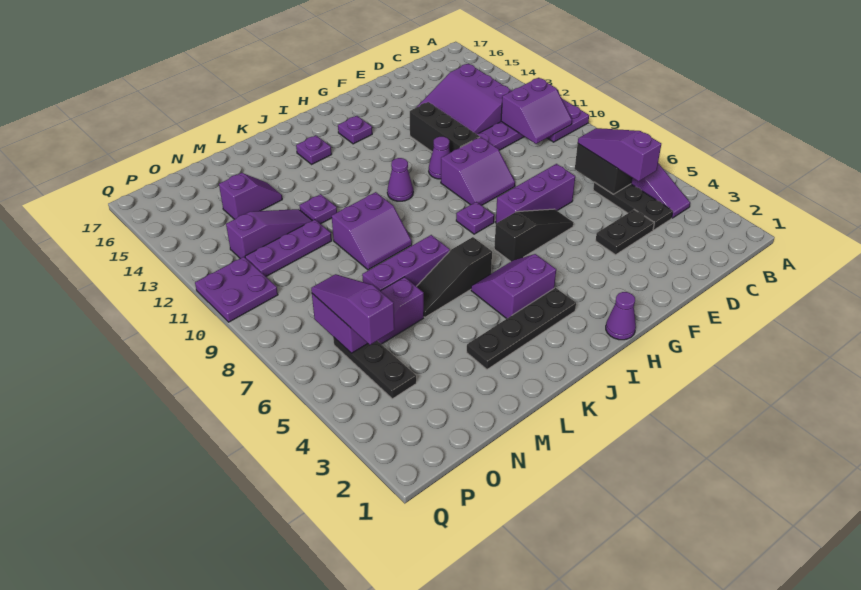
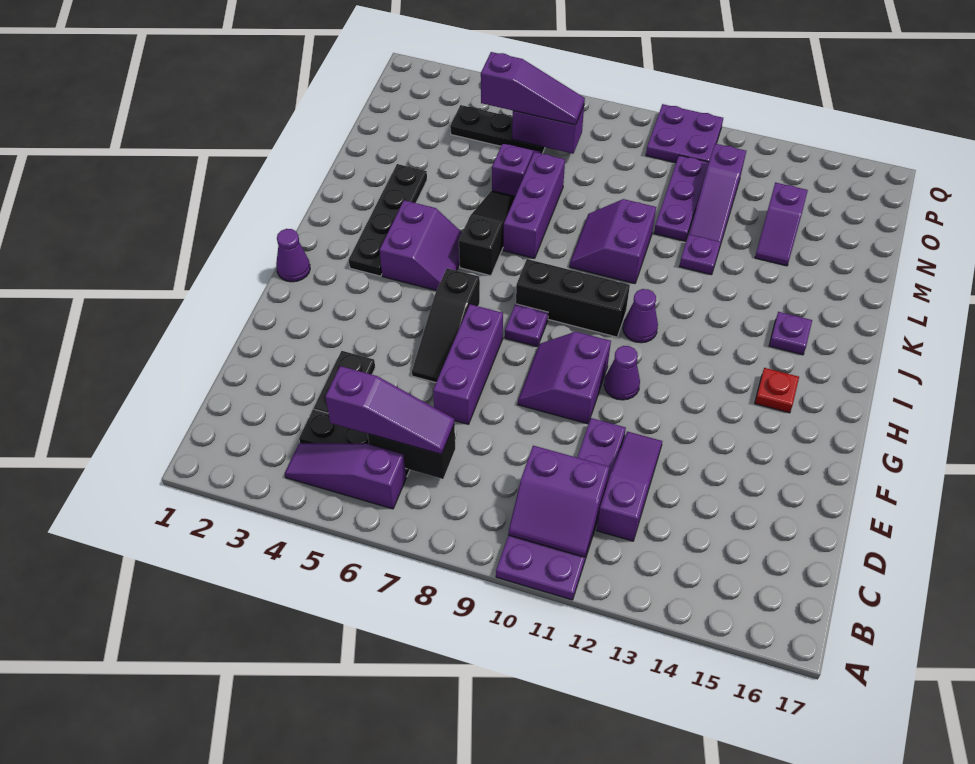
purple 2x2 slope [501,78,572,144] -> purple 2x2 slope turned to [508,446,609,557]
purple 3x3 slope [416,64,512,134] -> purple 1x3 slope [597,431,662,541]
black 1x3 brick [410,102,480,152] -> black 1x3 brick moved to [516,259,630,337]
purple 1x1 plate [338,116,372,144] -> red 1x1 plate [755,368,799,413]

